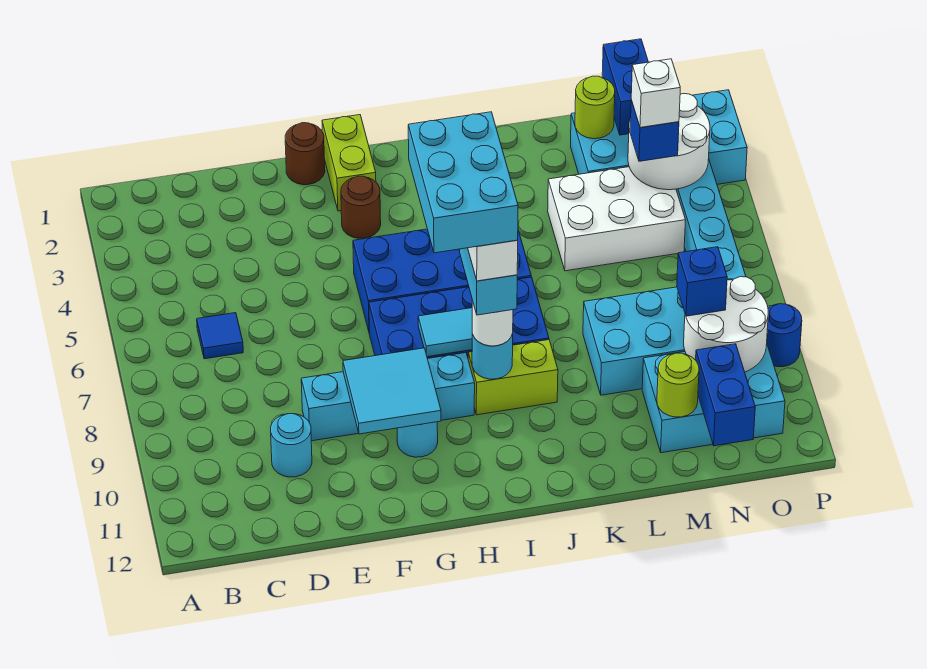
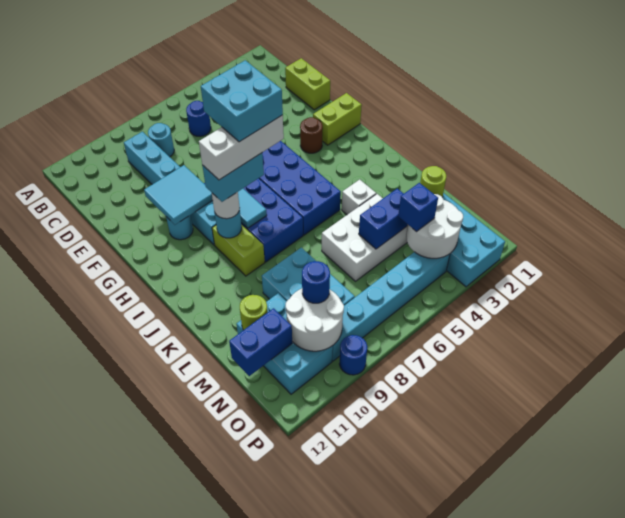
blue 1x1 tile [197,313,243,359] -> blue 1x1 round brick [186,101,211,137]
none -> lime 1x2 brick [285,58,330,110]
cyan 1x1 round brick [271,414,312,477] -> cyan 1x1 round brick moved to [148,123,174,157]
cyan 1x4 brick [301,353,475,441] -> cyan 1x6 brick [124,132,216,245]
brown 1x1 round brick [285,123,325,185] -> none
cyan 2x3 brick [408,112,518,253] -> cyan 2x2 brick [201,60,283,142]
white 2x3 brick [548,167,686,271] -> white 2x3 brick turned to [322,194,408,281]
blue 1x2 brick [602,39,648,135] -> blue 1x2 brick moved to [359,189,408,249]
white 1x1 brick [631,59,680,128] -> white 1x1 brick moved to [342,180,376,215]
blue 1x1 brick [677,247,727,316] -> blue 1x1 round brick [302,261,330,303]

